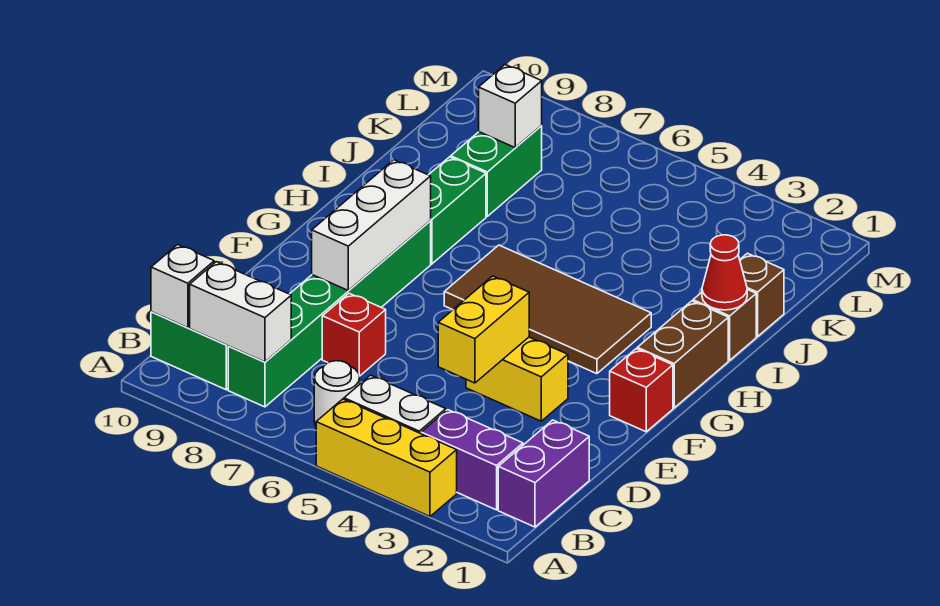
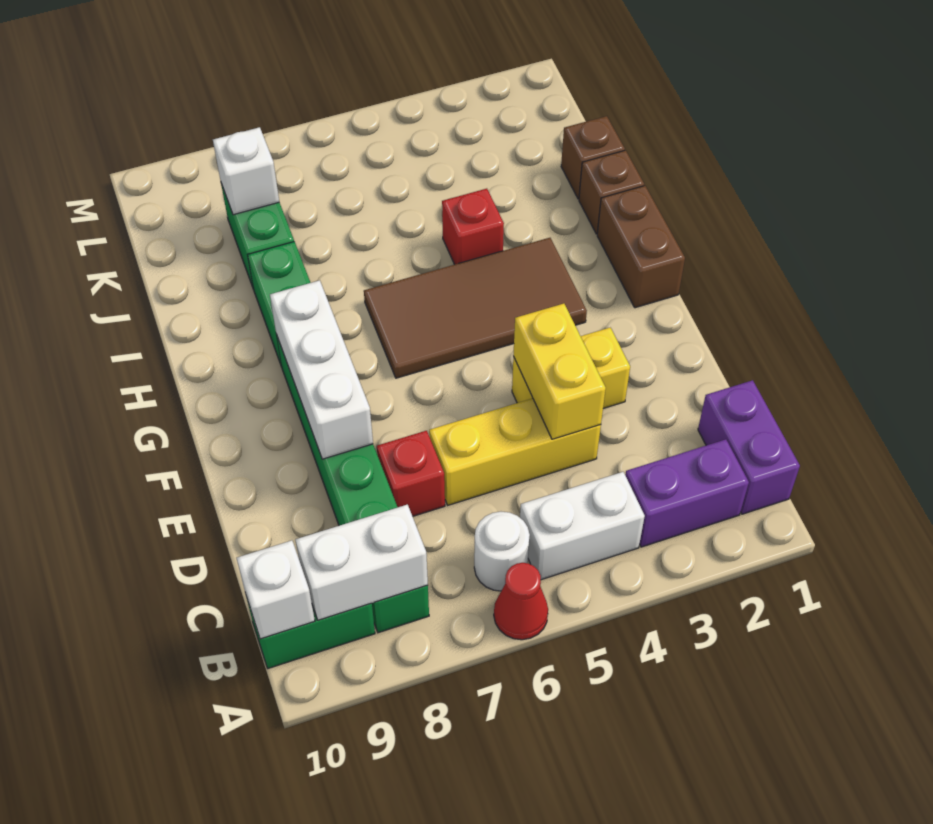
yellow 1x3 brick [316,399,457,516] -> yellow 1x3 brick moved to [429,398,601,505]
red 1x1 brick [610,349,673,432] -> red 1x1 brick moved to [442,189,504,265]
red 1x1 cone [702,235,747,310] -> red 1x1 cone moved to [494,563,548,640]

